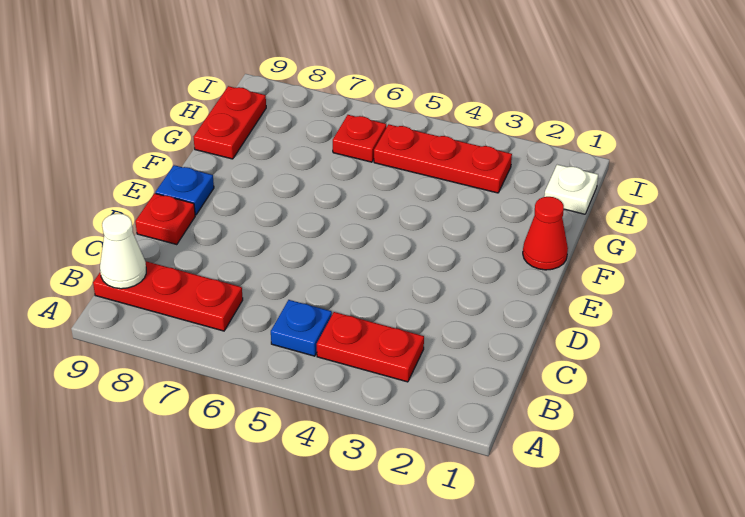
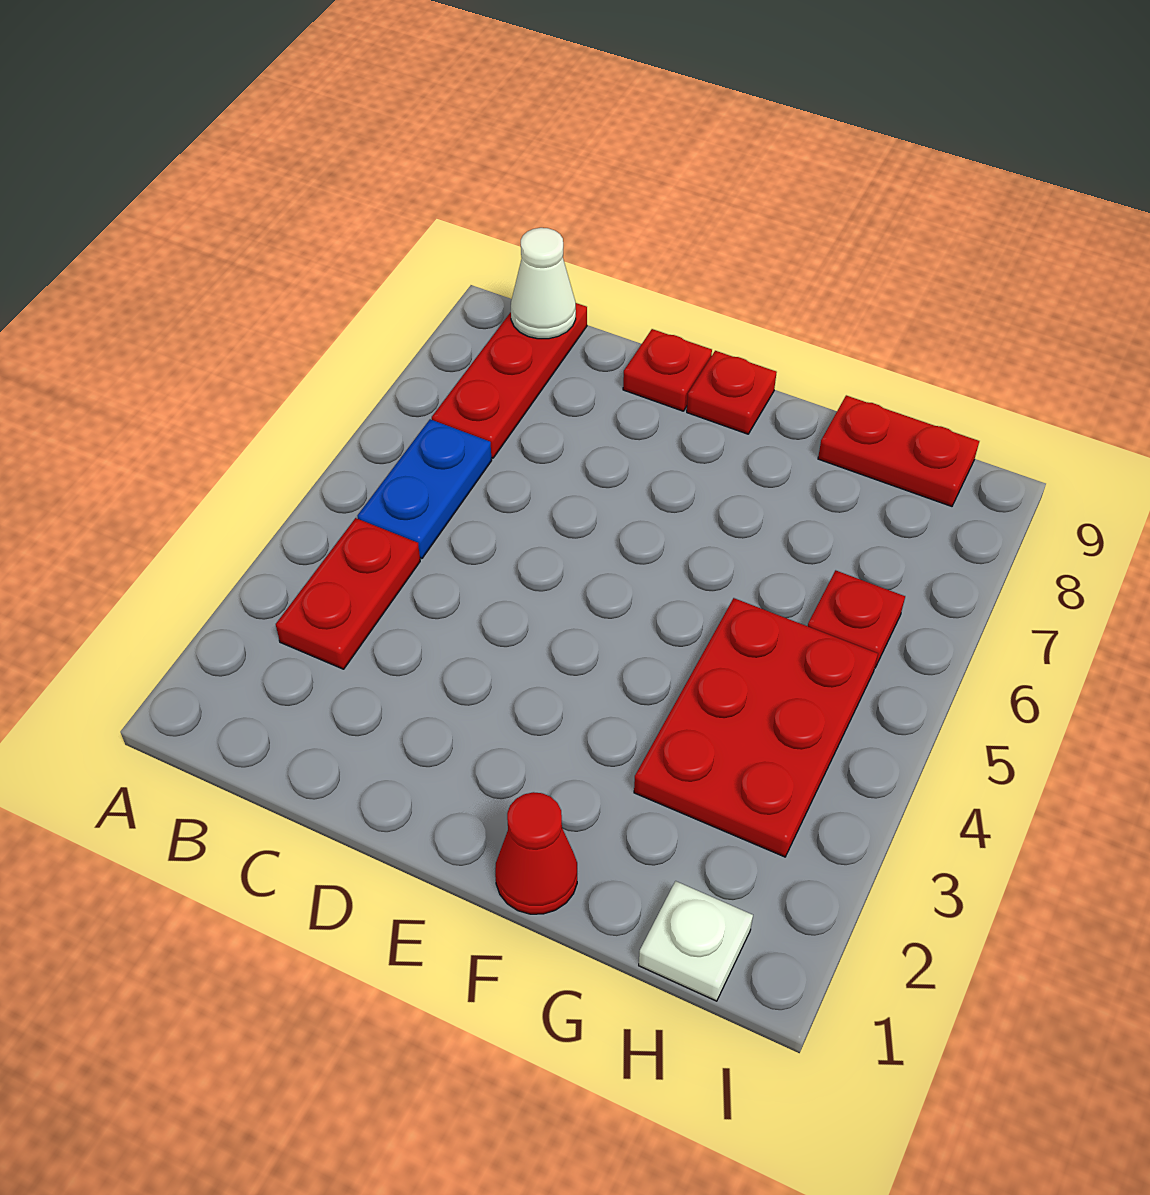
blue 1x1 plate [271,300,332,356] -> blue 1x2 plate [358,419,492,559]
blue 1x1 plate [155,165,214,215] -> red 1x1 plate [687,351,777,434]
red 1x3 plate [374,124,512,193] -> red 2x3 plate [634,598,878,857]

